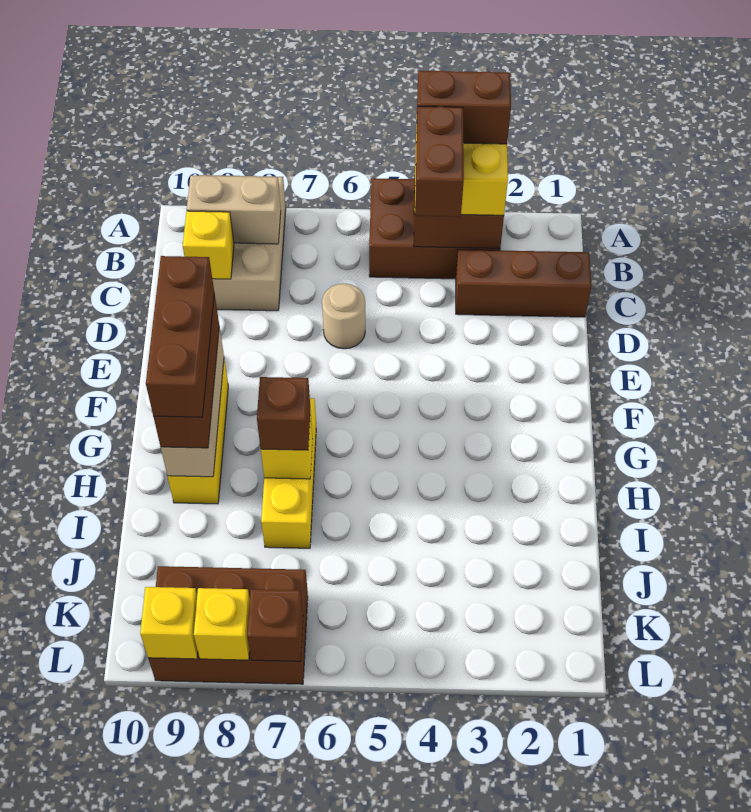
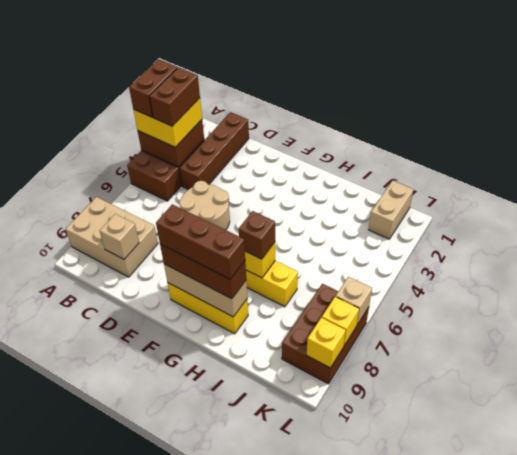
brown 1x2 brick [415,107,464,217] -> brown 1x2 brick turned to [149,67,200,126]
tan 1x2 brick [187,176,281,244] -> tan 1x2 brick moved to [369,181,413,239]
brown 1x3 brick [456,250,591,317] -> brown 1x4 brick [179,112,249,190]
yellow 1x1 brick [183,211,234,279] -> tan 1x1 brick [100,214,139,259]
tan 1x1 round brick [322,284,365,349] -> tan 2x2 round brick [179,181,230,230]
brown 1x1 brick [247,589,303,661] -> tan 1x1 brick [335,277,372,325]

